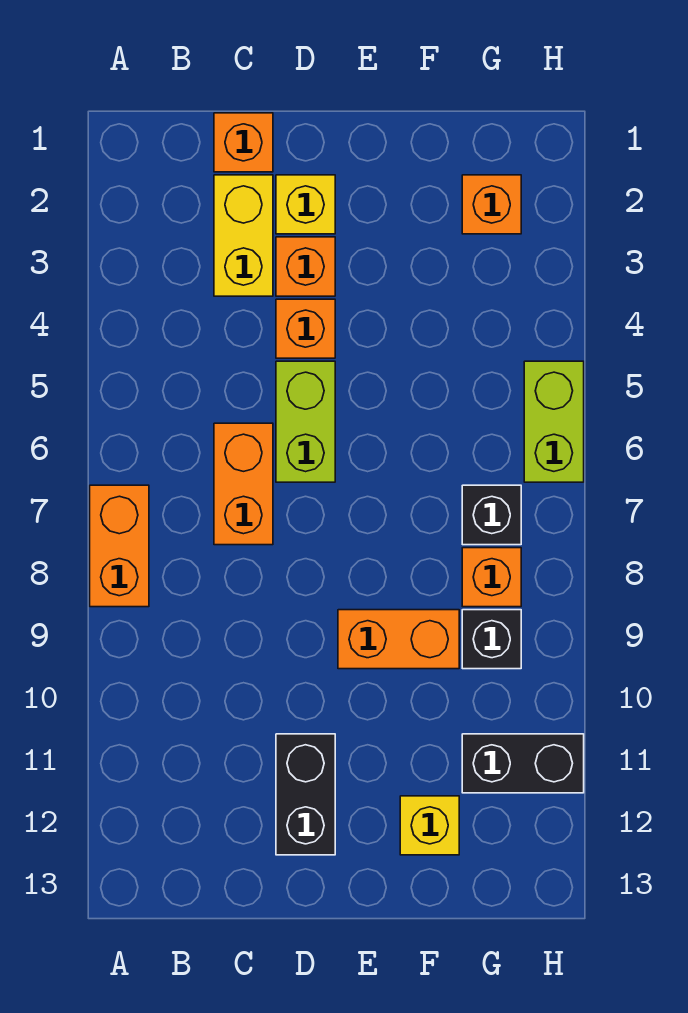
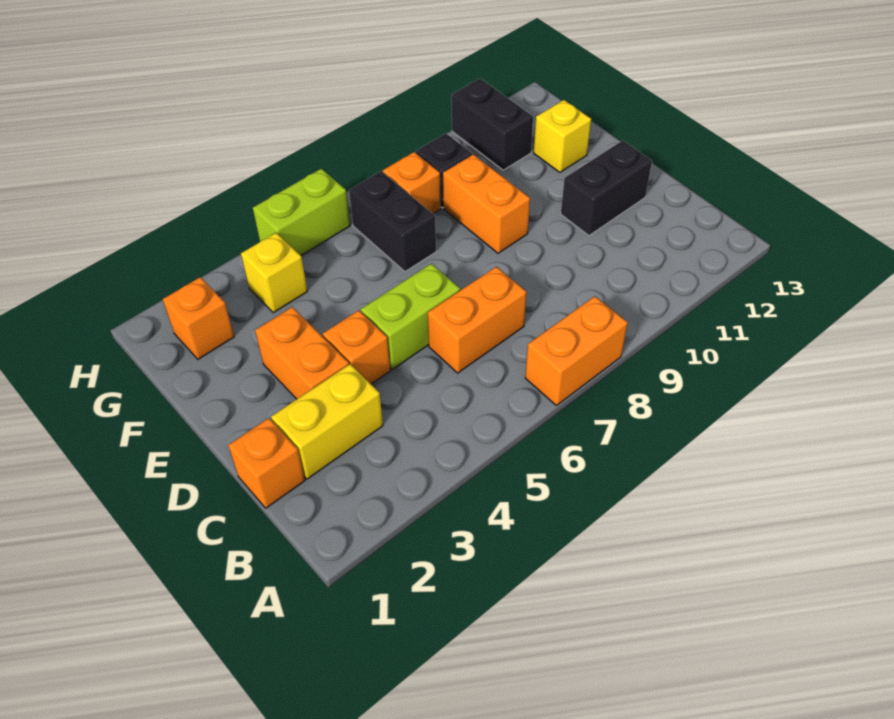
yellow 1x1 brick [276,175,335,234] -> yellow 1x1 brick moved to [241,233,308,313]
orange 1x1 brick [276,237,335,296] -> orange 1x2 brick [255,307,349,399]
black 1x1 brick [462,485,521,545] -> black 1x2 brick [349,171,436,272]

